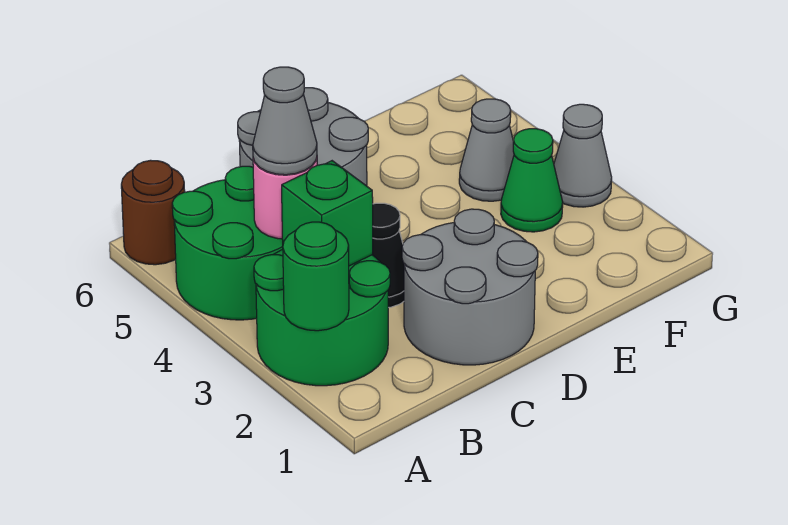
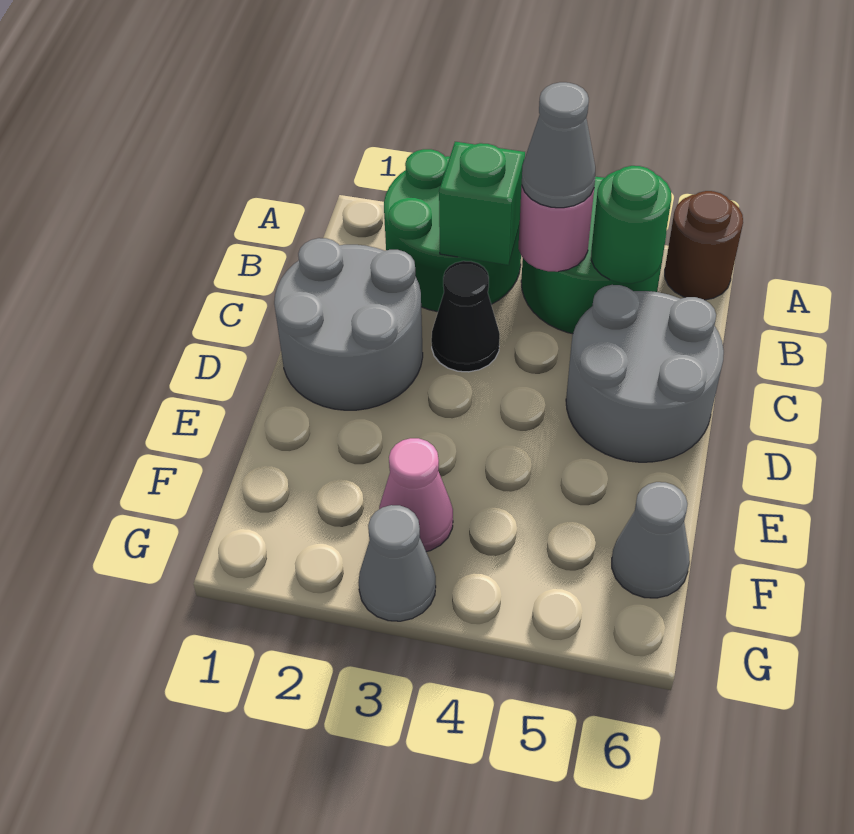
green 1x1 round brick [283,222,349,331] -> green 1x1 round brick moved to [591,166,671,283]
green 1x1 cone [501,129,563,232] -> pink 1x1 cone [379,438,453,552]
grey 1x1 cone [459,99,514,201] -> grey 1x1 cone moved to [612,482,690,598]

